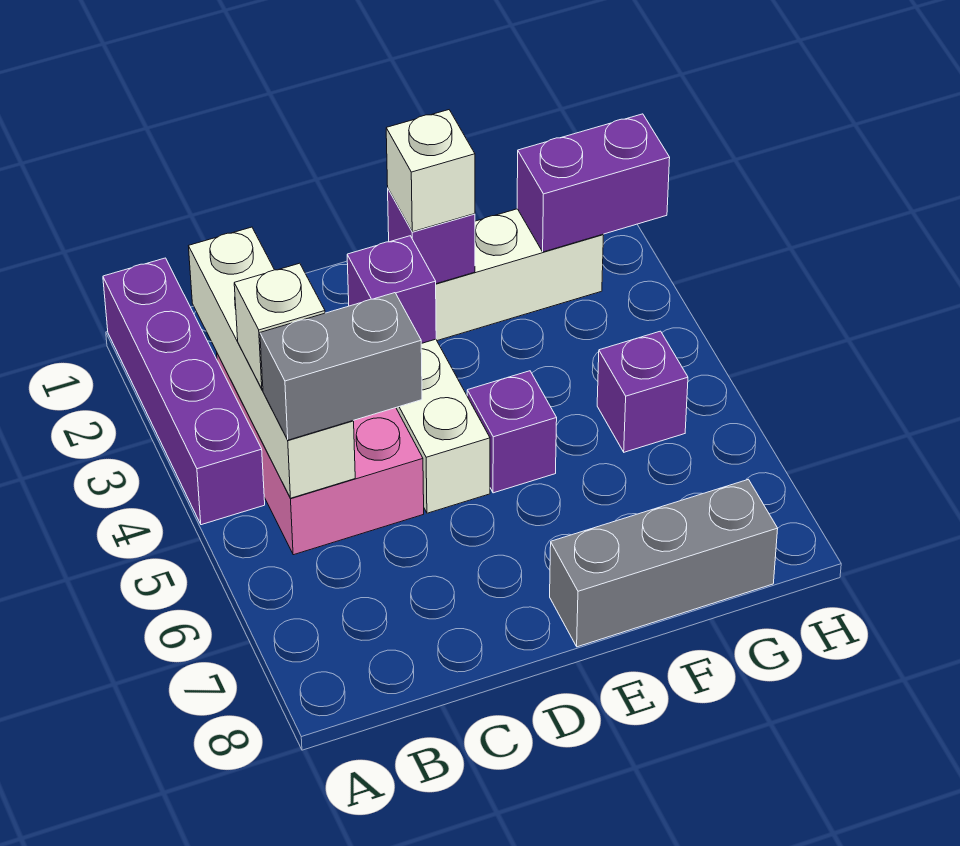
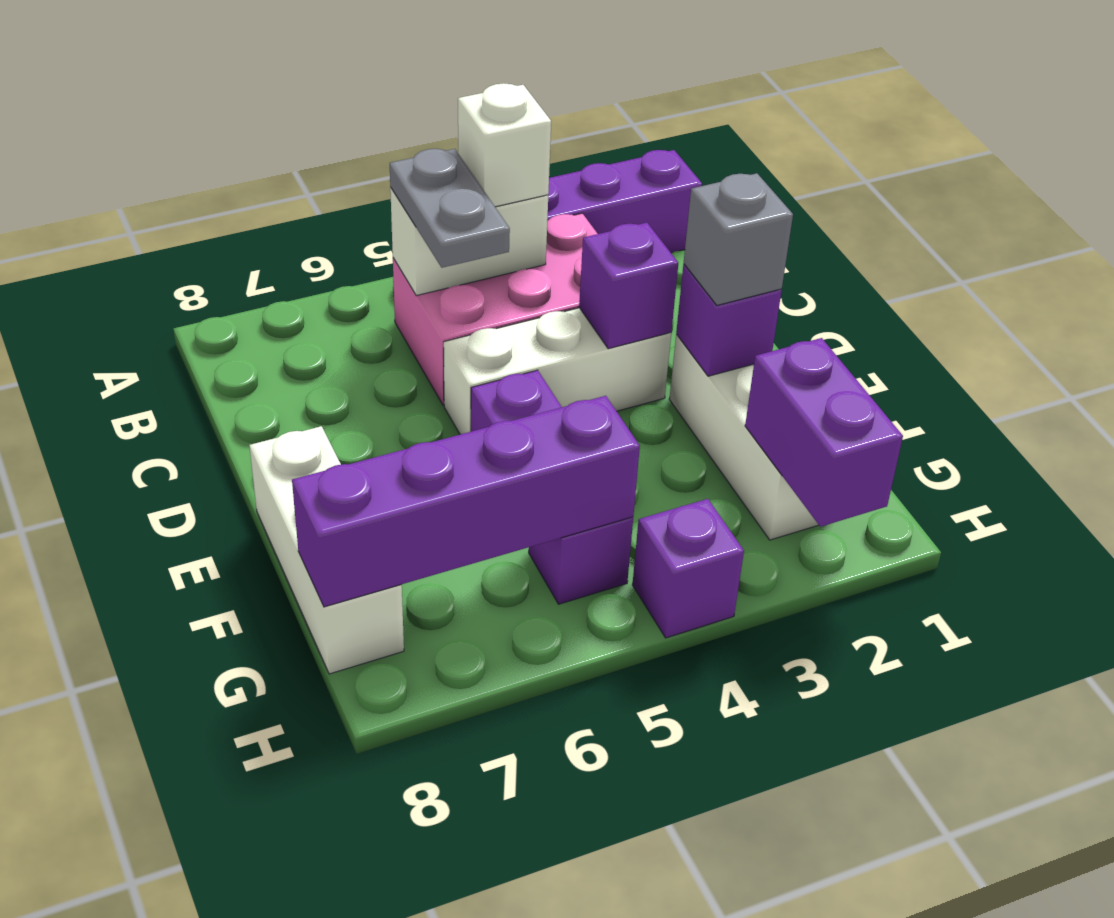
white 1x4 brick [189,227,355,498] -> white 1x2 brick [390,187,548,296]
grey 1x2 brick [260,293,422,440] -> grey 1x2 plate [390,149,510,268]
white 1x1 brick [386,110,475,232] -> grey 1x1 brick [684,173,793,305]
grey 1x3 brick [550,479,778,647] -> white 1x3 brick [249,426,404,674]
none -> purple 1x4 brick [292,396,640,607]
none -> purple 1x1 brick [632,499,744,638]

